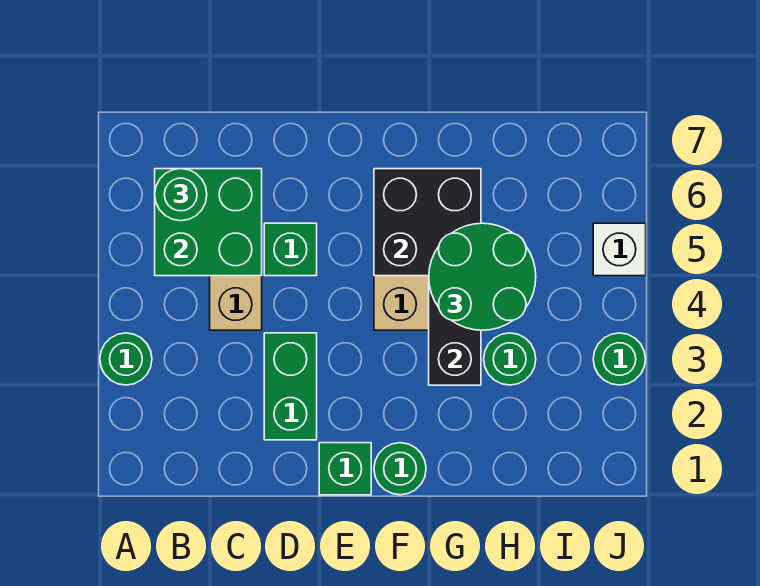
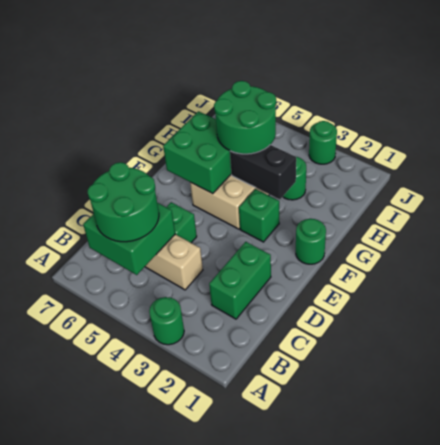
green 1x1 round brick [155,169,207,221] -> green 2x2 round brick [88,162,159,242]
green 1x2 brick [264,333,317,440] -> green 1x2 brick turned to [209,242,271,319]
green 1x1 brick [319,443,371,495] -> green 1x1 brick moved to [239,189,279,242]
black 2x2 brick [374,169,481,276] -> green 2x2 brick [163,111,231,194]
white 1x1 brick [593,223,646,276] -> none

